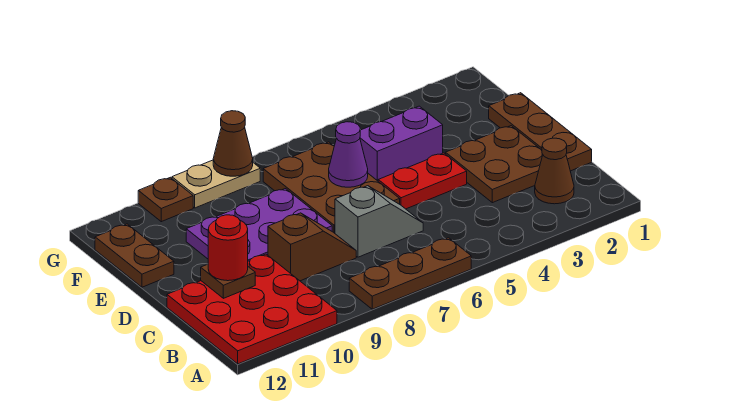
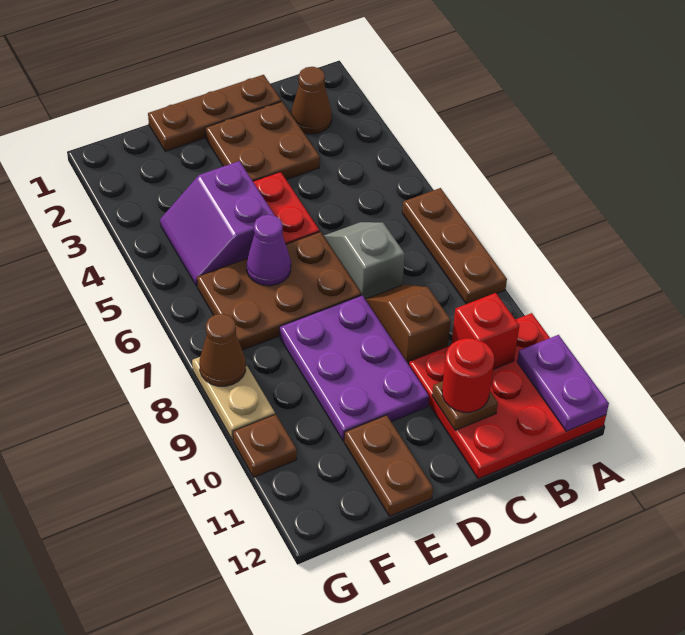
none -> purple 1x2 plate [517,335,609,431]
none -> red 1x1 brick [451,293,519,369]
brown 1x2 plate [95,224,174,287] -> brown 1x2 plate turned to [344,415,433,516]

